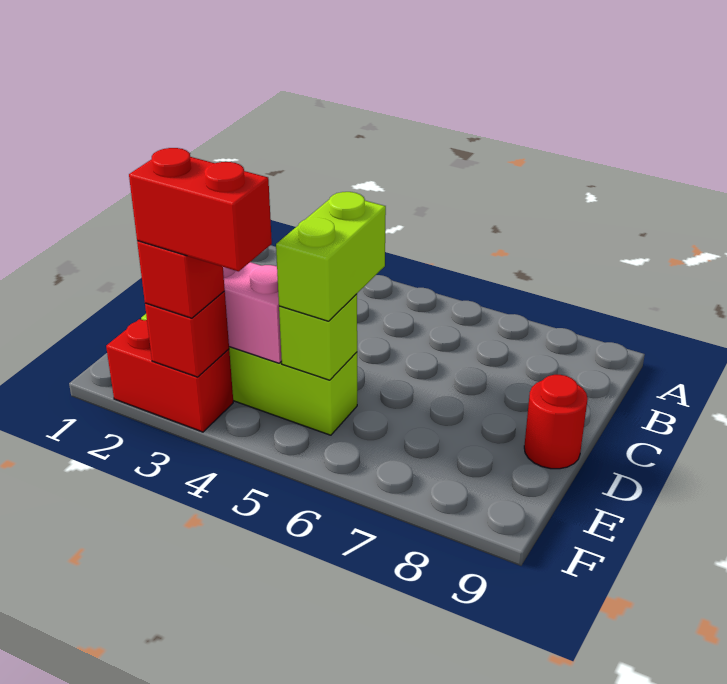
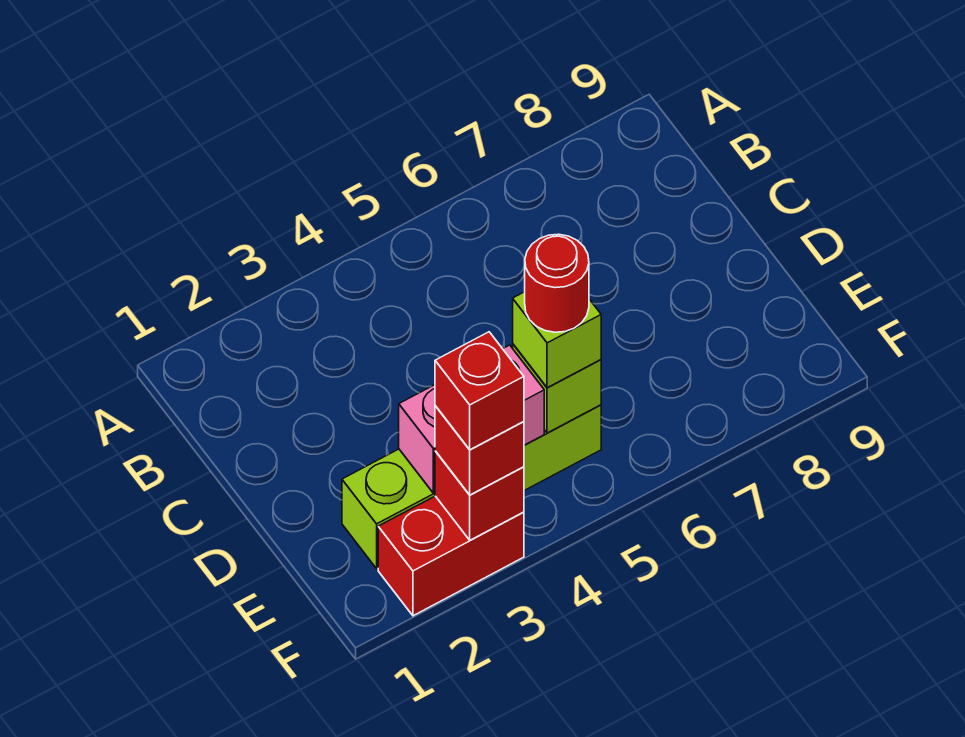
lime 1x2 brick [276,192,386,321] -> lime 1x1 brick [513,292,601,388]
red 1x1 round brick [524,375,588,469] -> red 1x1 round brick moved to [525,234,589,332]
red 1x2 brick [129,148,272,271] -> red 1x1 brick [435,332,524,450]

